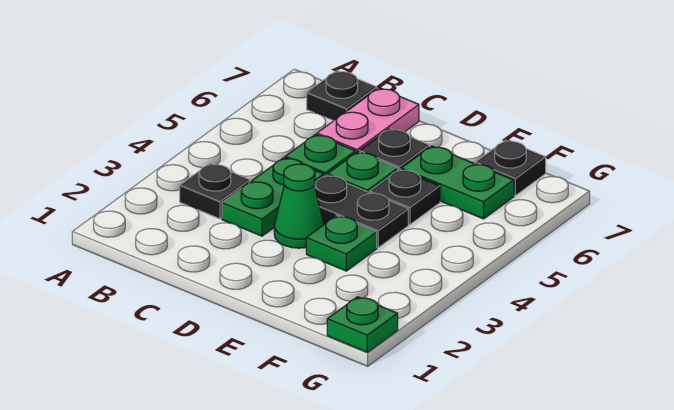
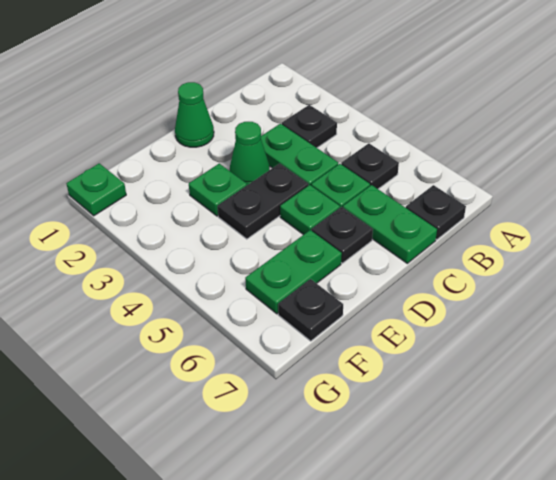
pink 1x2 plate [317,88,419,153] -> green 1x2 plate [343,185,437,263]
none -> green 1x1 cone [175,82,214,147]
black 1x1 plate [370,169,440,225] -> black 1x1 plate moved to [341,143,399,189]

